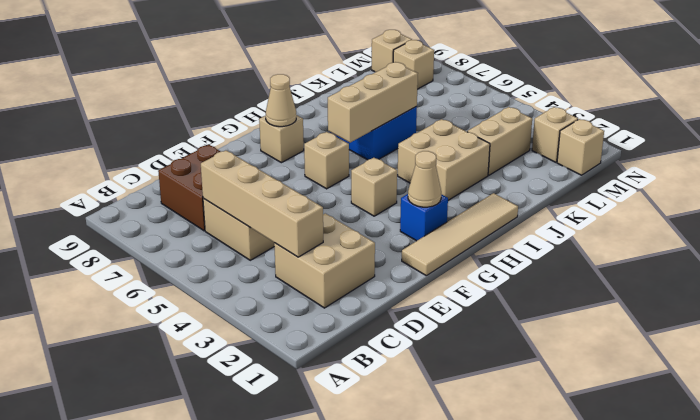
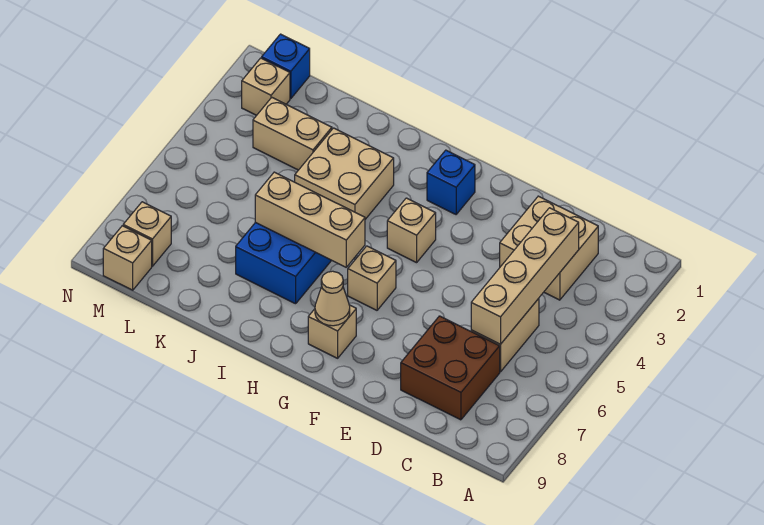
tan 1x4 tile [402,193,518,276] -> none
tan 1x1 cone [408,151,441,207] -> none
tan 1x1 brick [557,119,604,175] -> blue 1x1 brick [262,34,310,99]

